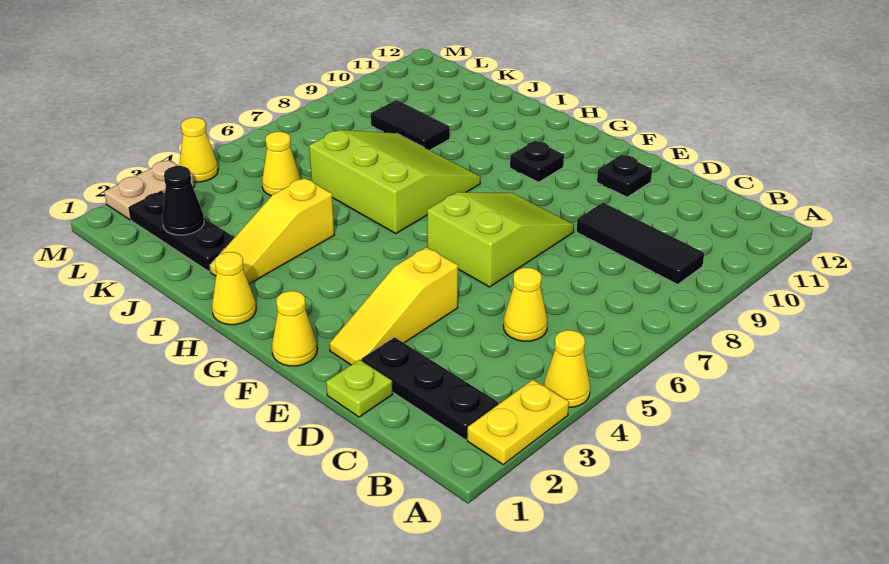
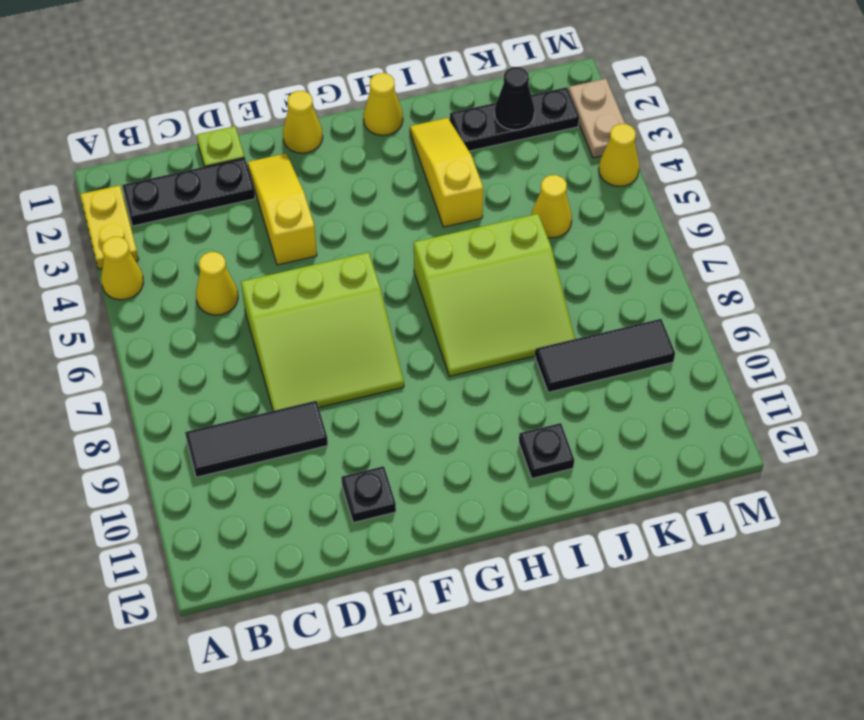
lime 2x3 slope [427,192,574,287] -> lime 3x3 slope [241,252,404,411]
black 1x1 plate [510,141,564,182] -> black 1x1 plate moved to [519,423,574,478]
black 1x2 tile [371,100,450,150] -> black 1x3 tile [535,319,675,392]

